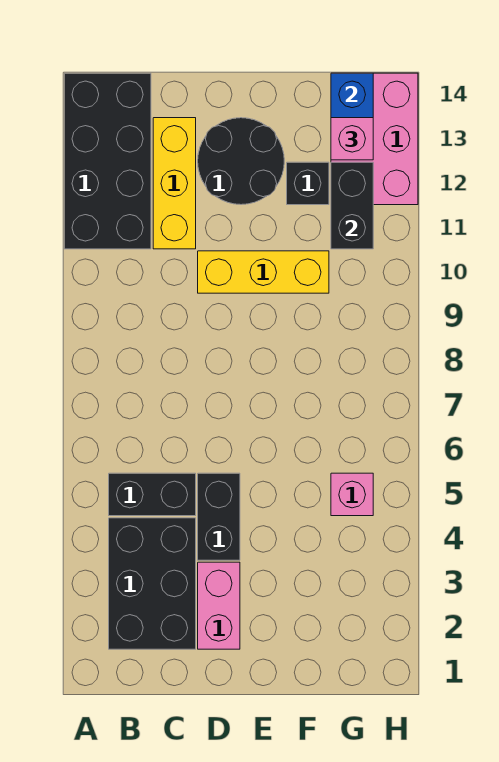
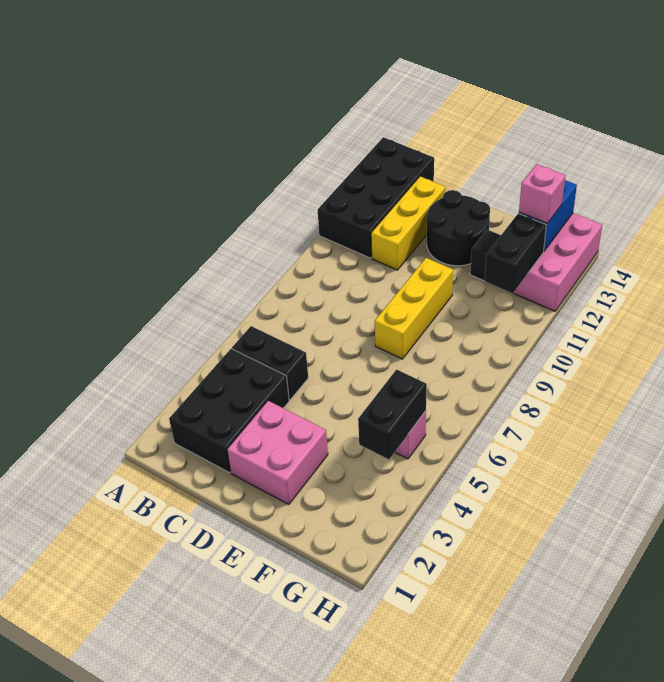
pink 1x2 brick [198,562,240,649] -> pink 2x2 brick [227,401,328,505]
black 1x2 brick [198,473,240,560] -> black 1x2 brick moved to [358,370,427,459]
yellow 1x3 brick [198,251,329,293] -> yellow 1x3 brick turned to [375,258,453,359]

